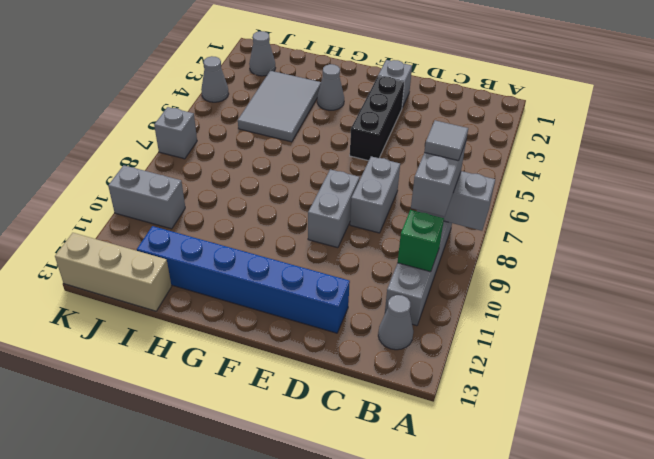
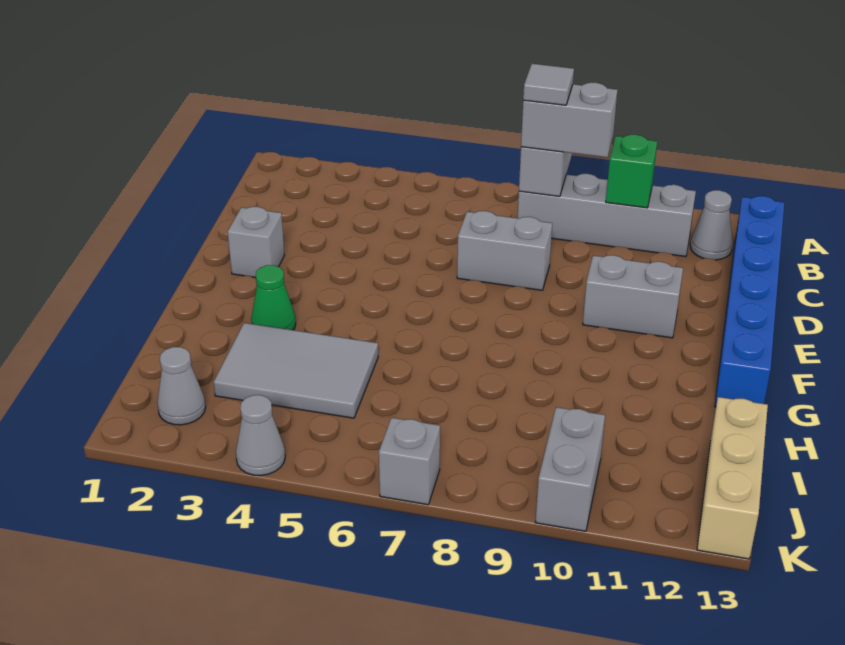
blue 1x6 brick [137,226,350,333] -> blue 1x6 brick moved to [715,196,784,407]
black 1x3 brick [350,76,404,161] -> none
grey 1x2 brick [308,169,360,248] -> grey 1x2 brick moved to [583,255,683,338]
grey 1x1 cone [317,64,344,110] -> green 1x1 cone [251,265,296,330]

